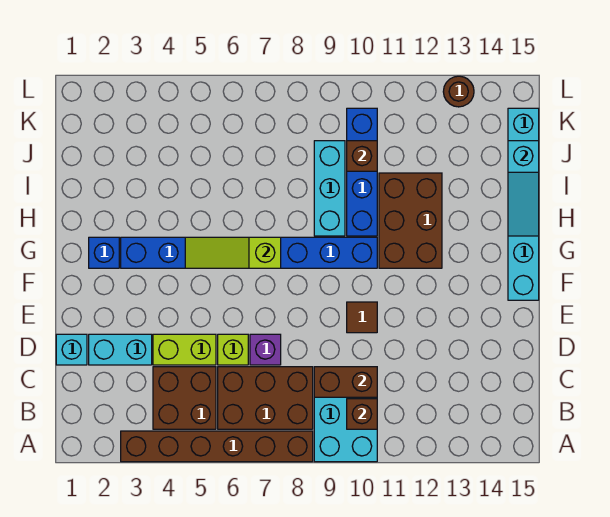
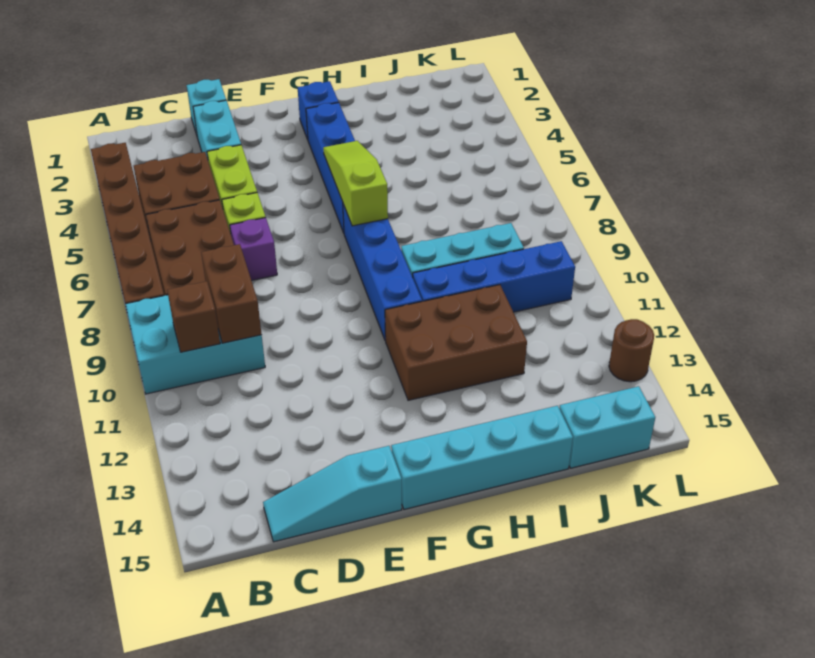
brown 1x1 tile [347,302,377,333] -> none
cyan 1x3 slope [508,141,539,236] -> cyan 1x3 slope moved to [263,446,402,542]
brown 1x1 brick [347,141,377,171] -> none

